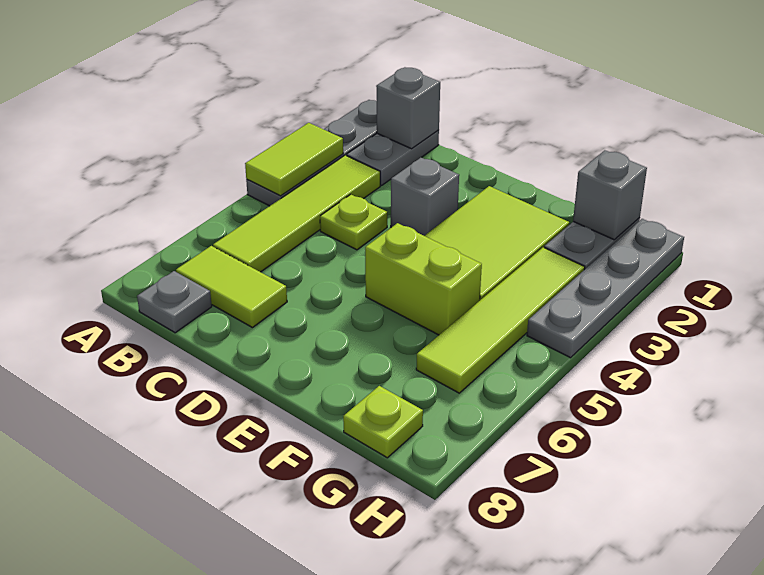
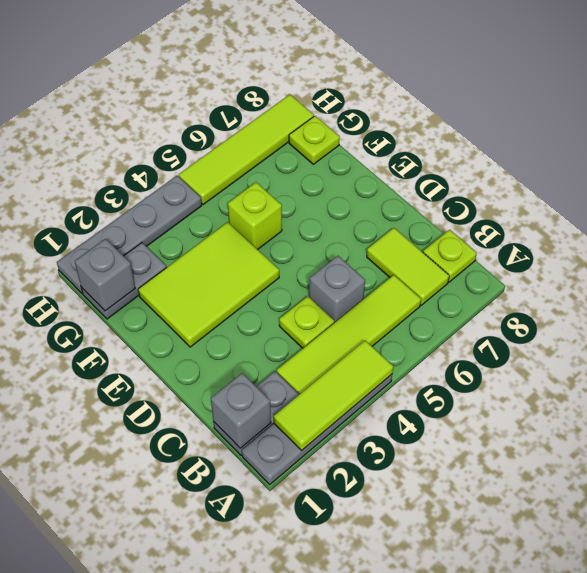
lime 1x2 tile [245,123,343,196] -> lime 1x3 tile [274,340,393,451]
grey 1x1 plate [137,271,212,333] -> lime 1x1 plate [423,230,477,282]
grey 1x1 brick [391,157,459,236] -> grey 1x1 brick moved to [309,256,365,323]
lime 1x2 brick [365,223,482,335] -> lime 1x1 brick [228,182,282,249]
lime 1x4 tile [416,247,585,393] -> lime 1x4 tile moved to [179,95,314,205]

